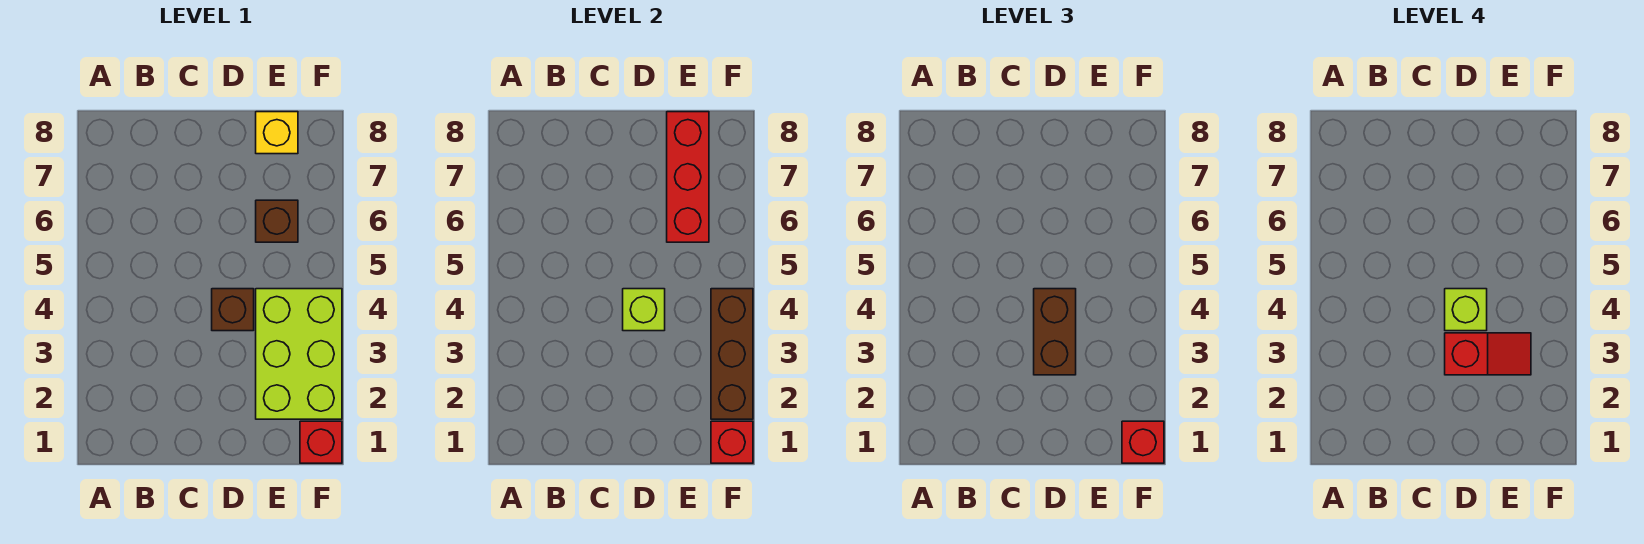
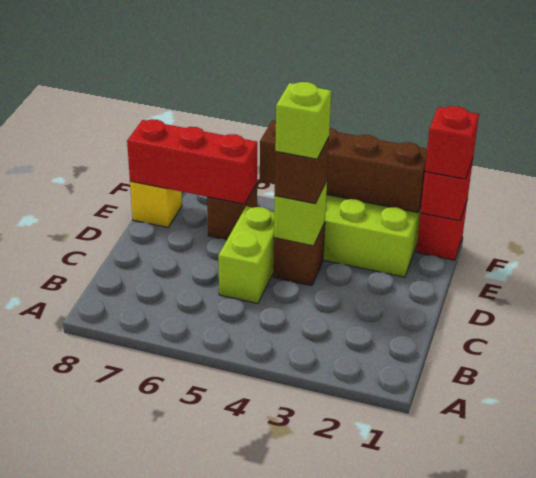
none -> lime 1x2 brick [218,206,274,303]
brown 1x2 brick [1034,289,1076,375] -> brown 1x1 brick [275,137,329,204]
red 1x2 slope [1445,333,1531,375] -> none
brown 1x3 brick [711,289,753,419] -> brown 1x4 brick [260,120,427,212]

